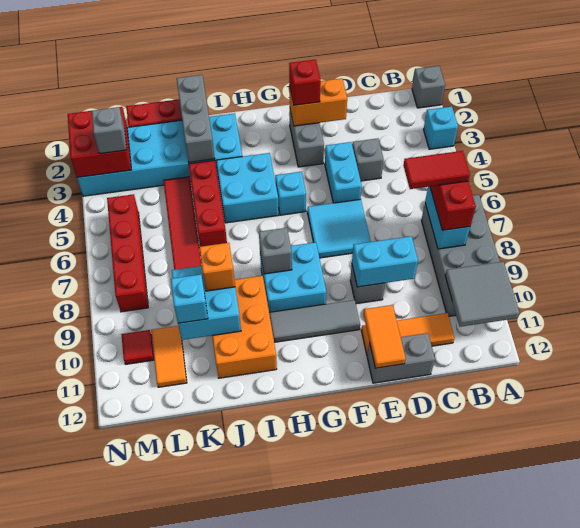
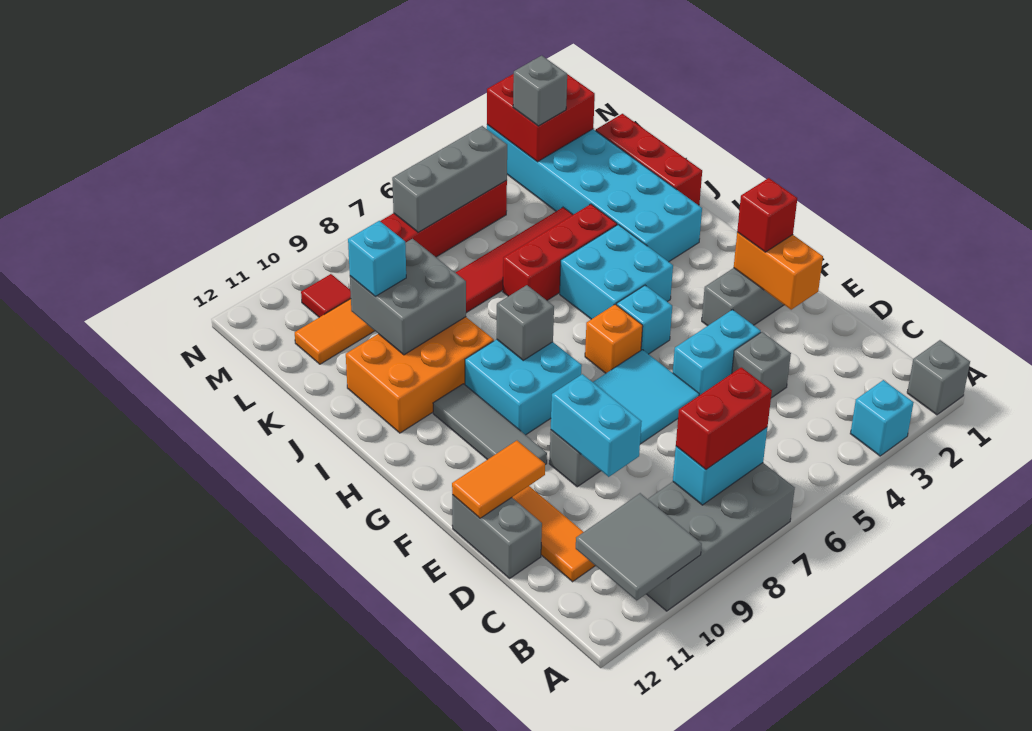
red 1x2 tile [403,151,470,189] -> none
grey 1x3 brick [177,75,215,162] -> grey 1x3 brick moved to [392,126,507,232]
cyan 2x2 brick [172,266,241,340] -> grey 2x2 brick [350,239,466,355]
orange 1x1 brick [199,243,235,291] -> orange 1x1 brick moved to [585,304,643,373]

